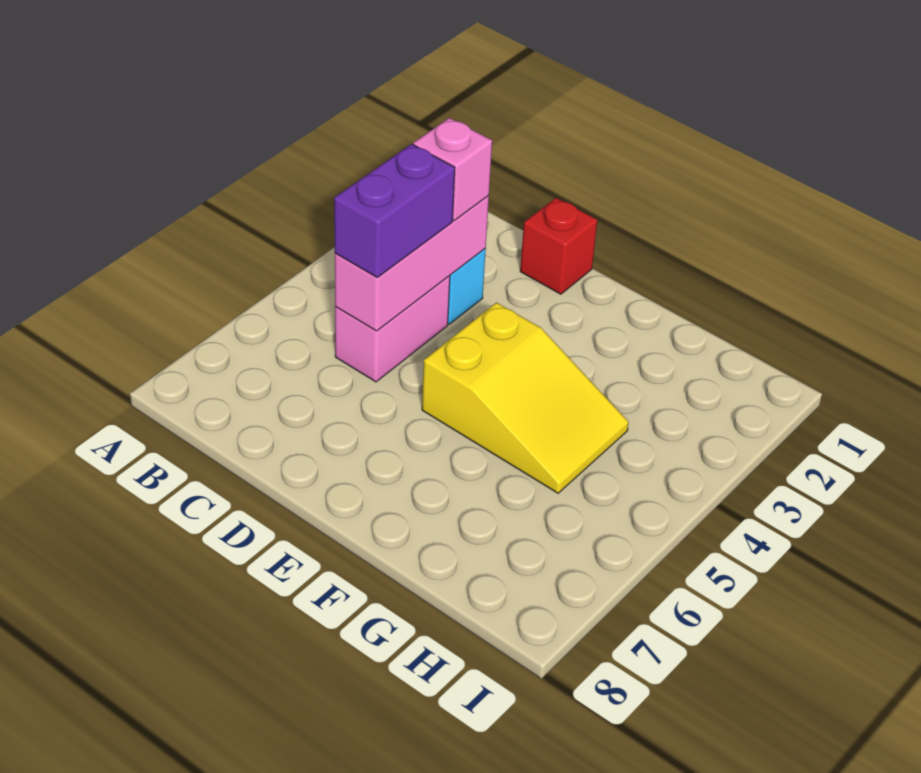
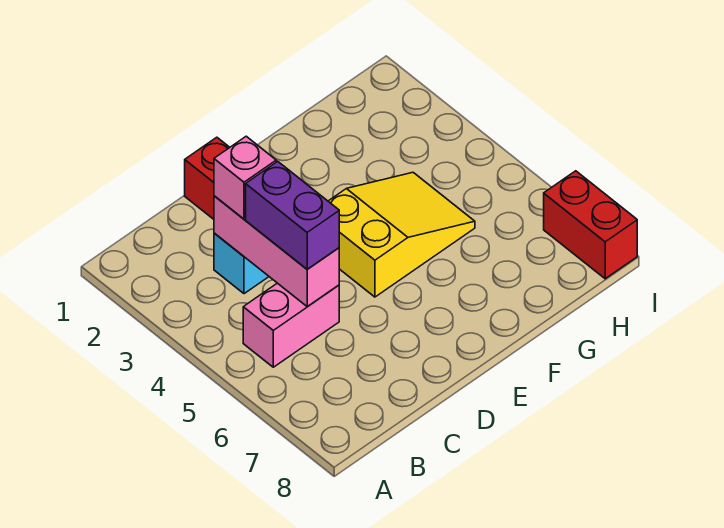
pink 1x2 brick [335,276,450,382] -> pink 1x2 brick turned to [243,283,339,367]
none -> red 1x2 brick [544,171,637,279]

